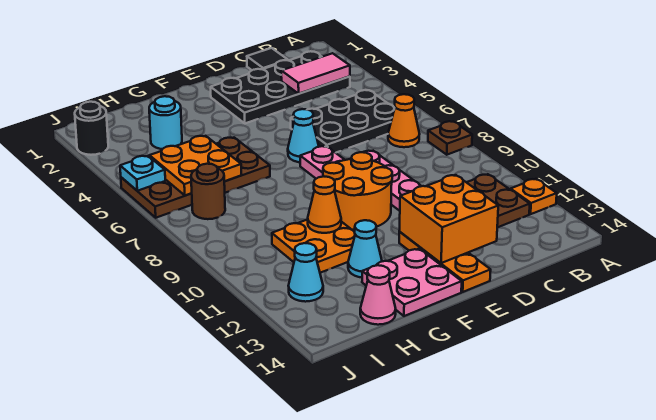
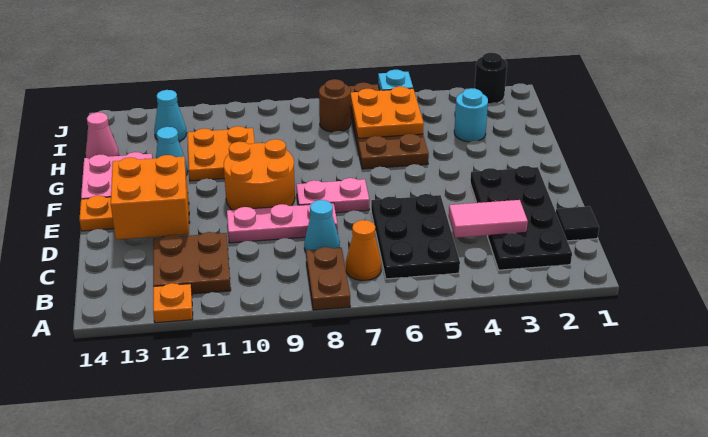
brown 1x1 plate [428,121,472,155] -> brown 1x2 plate [306,247,350,310]
pink 1x2 tile [281,53,350,94] -> pink 1x2 tile turned to [449,200,528,238]
cyan 1x1 cone [288,109,319,162] -> cyan 1x1 cone moved to [304,200,340,252]
orange 1x1 cone [308,176,341,233] -> none

